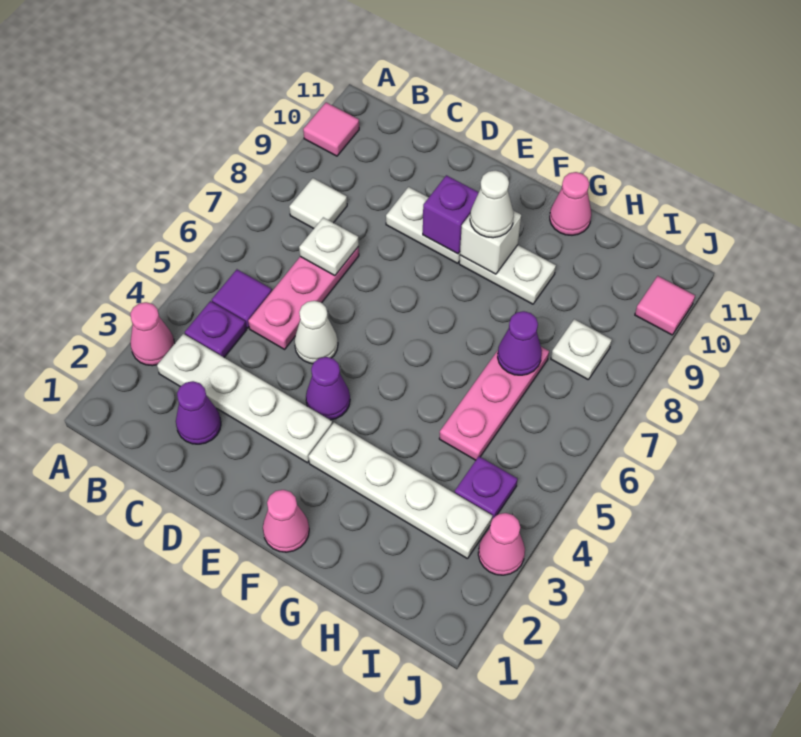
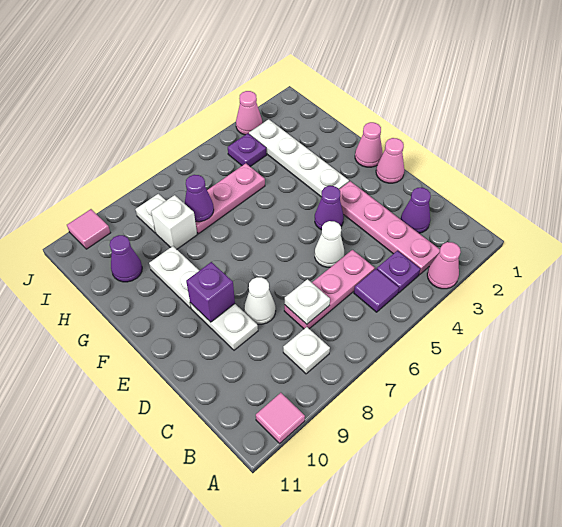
white 1x4 plate [157,334,332,463] -> pink 1x4 plate [339,181,440,275]
white 1x1 tile [289,178,347,229] -> white 1x1 plate [283,327,330,374]
white 1x1 brick [460,210,521,274] -> white 1x1 brick moved to [151,195,197,249]
white 1x1 cone [470,170,514,238] -> white 1x1 cone moved to [244,277,276,324]
pink 1x1 cone [550,172,591,235] -> pink 1x1 cone moved to [376,138,404,183]
none -> purple 1x1 cone [110,235,142,282]

